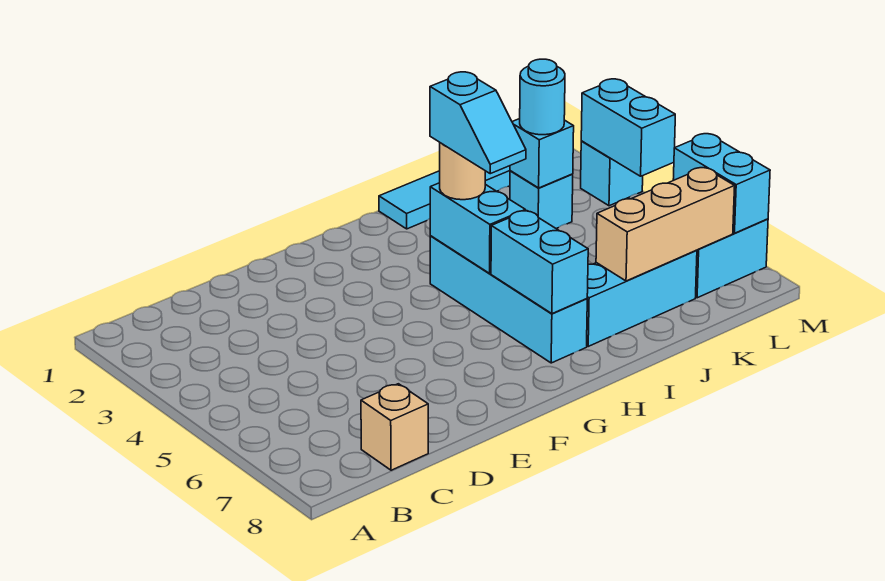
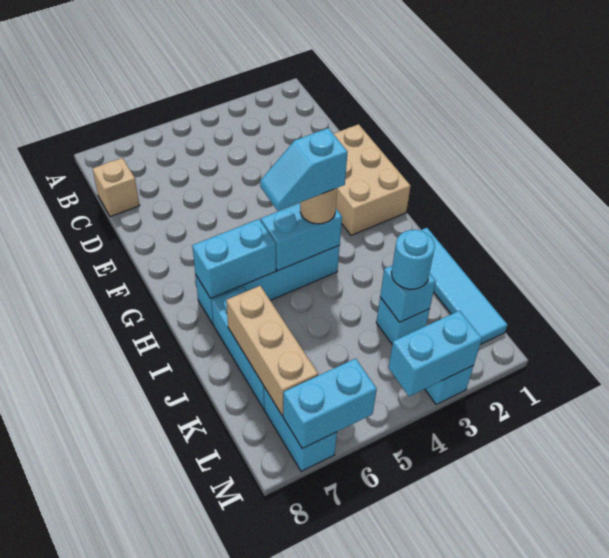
none -> tan 2x3 brick [334,124,411,235]

